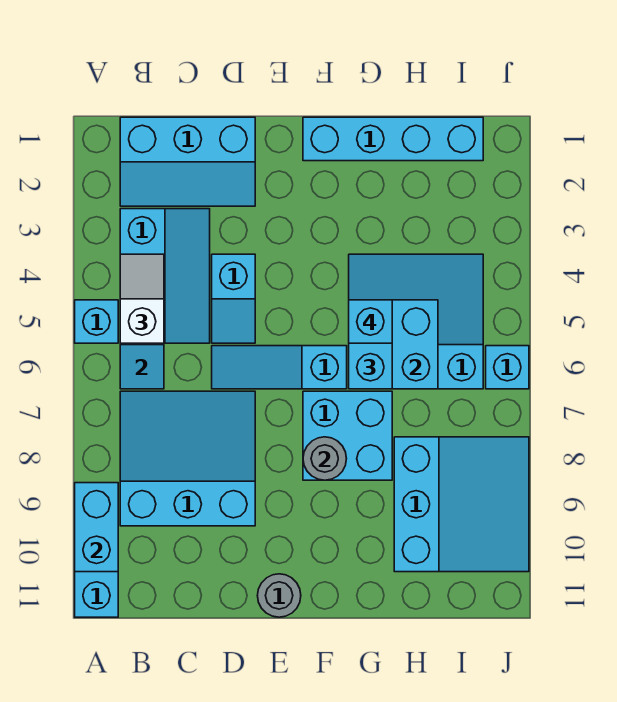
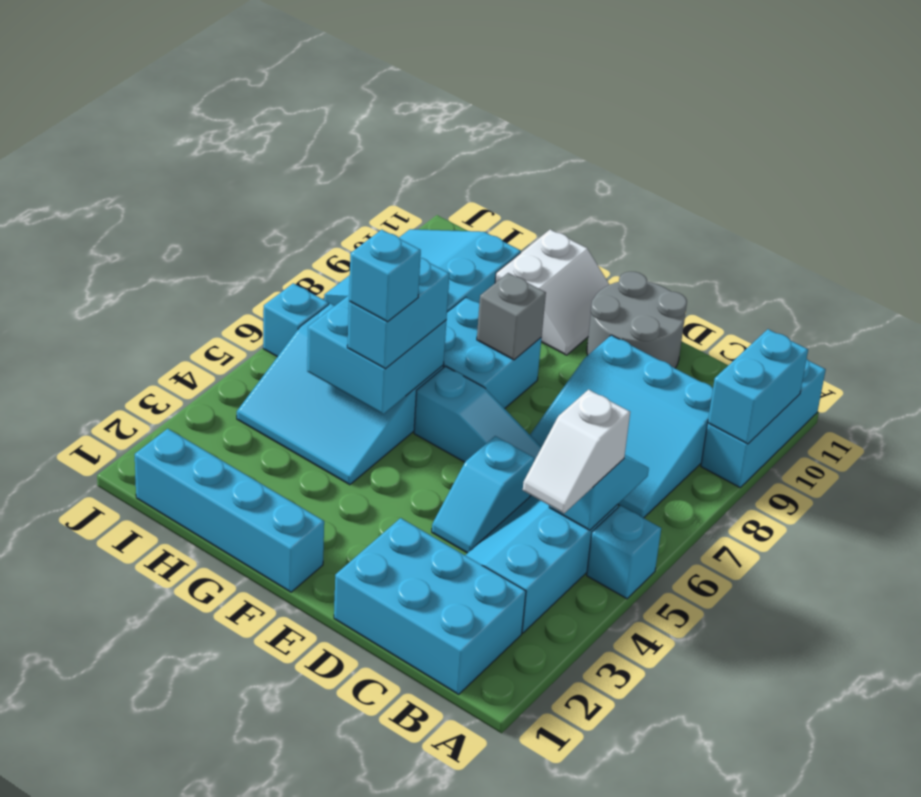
cyan 2x3 slope [120,117,255,206] -> cyan 2x3 brick [334,518,526,694]
cyan 1x2 slope [212,254,255,343] -> cyan 1x2 slope turned to [432,436,534,553]
grey 1x1 round brick [257,574,301,617] -> grey 2x2 round brick [587,272,687,368]
grey 1x1 round brick [303,437,347,480] -> grey 1x1 brick [477,273,546,360]
none -> white 2x2 slope [495,229,610,355]

